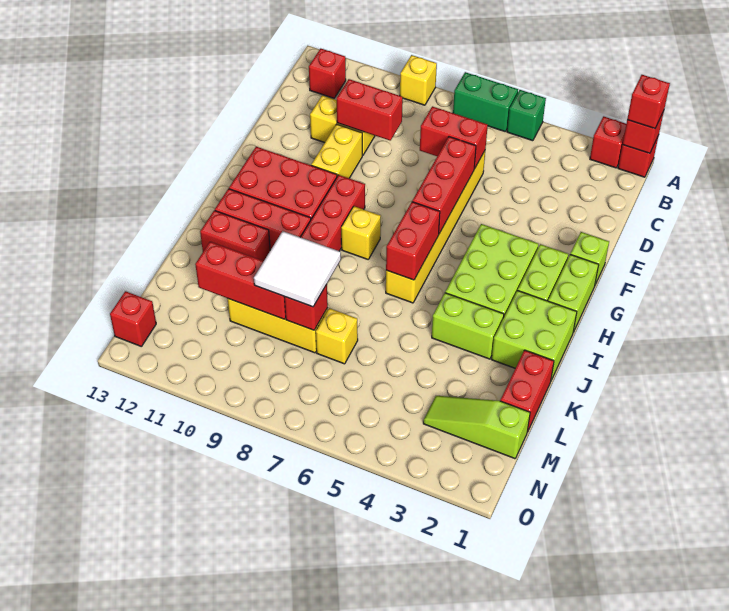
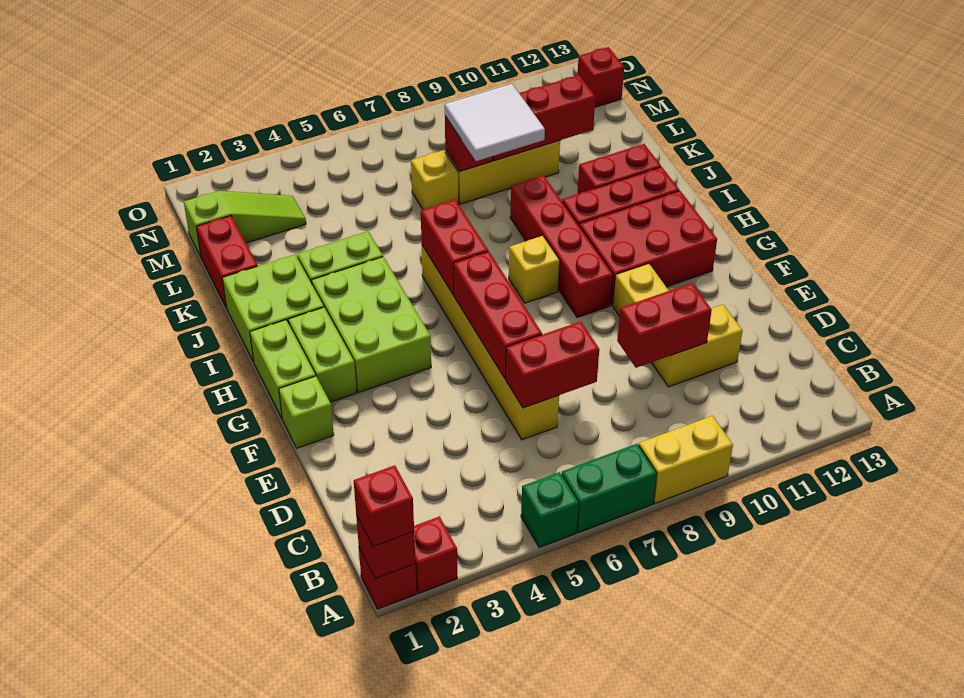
yellow 1x1 brick [400,55,437,105] -> yellow 1x2 brick [639,416,733,503]
red 1x1 brick [309,49,346,98] -> none

